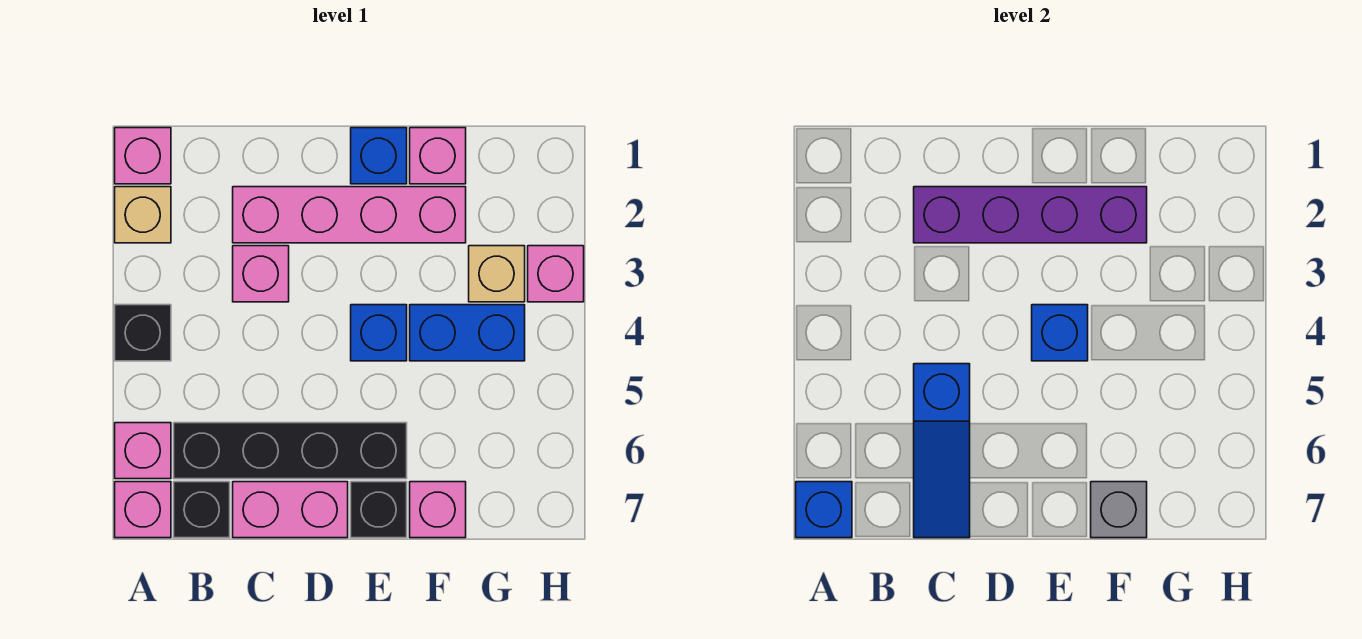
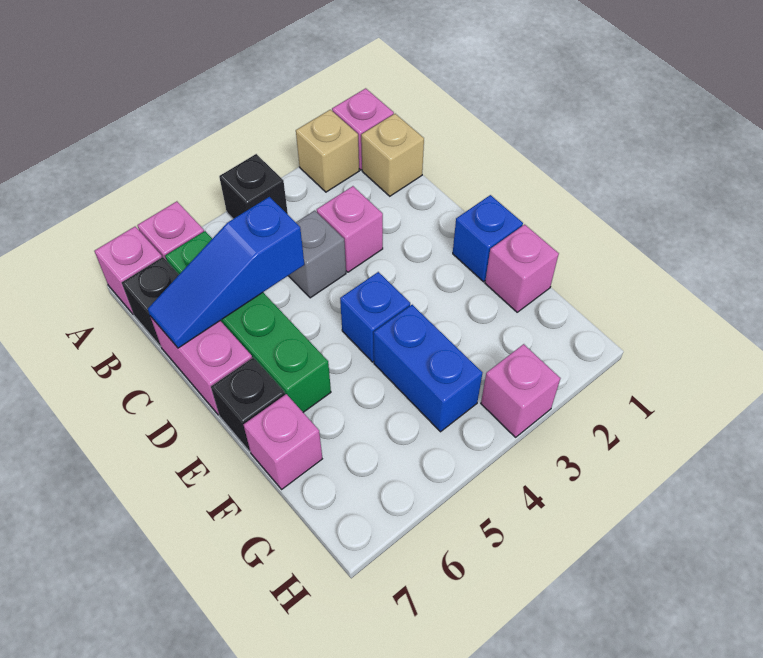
blue 1x1 brick [796,482,852,538] -> none
black 1x4 brick [174,423,407,479] -> green 1x4 brick [165,231,331,412]
pink 1x4 brick [233,187,466,243] -> none
purple 1x4 brick [914,187,1147,243] -> none
blue 1x1 brick [1032,305,1088,361] -> none
grey 1x1 brick [1091,482,1147,538] -> grey 1x1 brick moved to [288,211,346,298]
tan 1x1 brick [469,246,525,302] -> tan 1x1 brick moved to [361,114,424,196]

